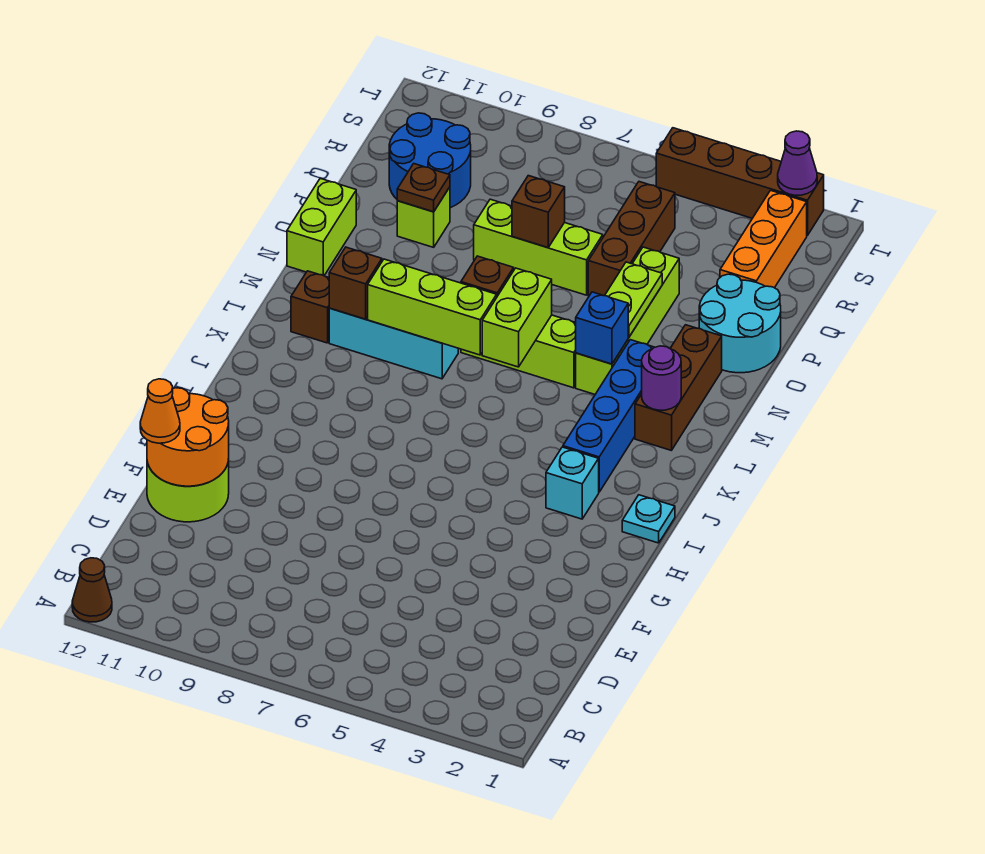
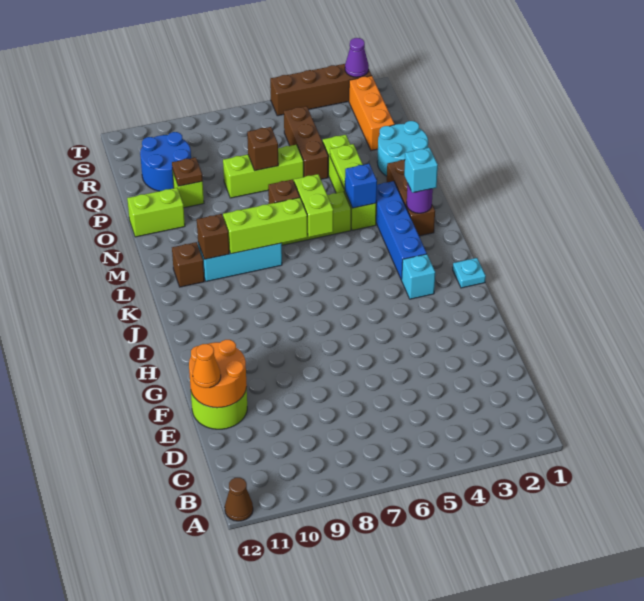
none -> cyan 1x1 brick [404,148,438,193]
lime 1x2 brick [287,178,356,276] -> lime 1x2 brick turned to [127,188,185,237]

